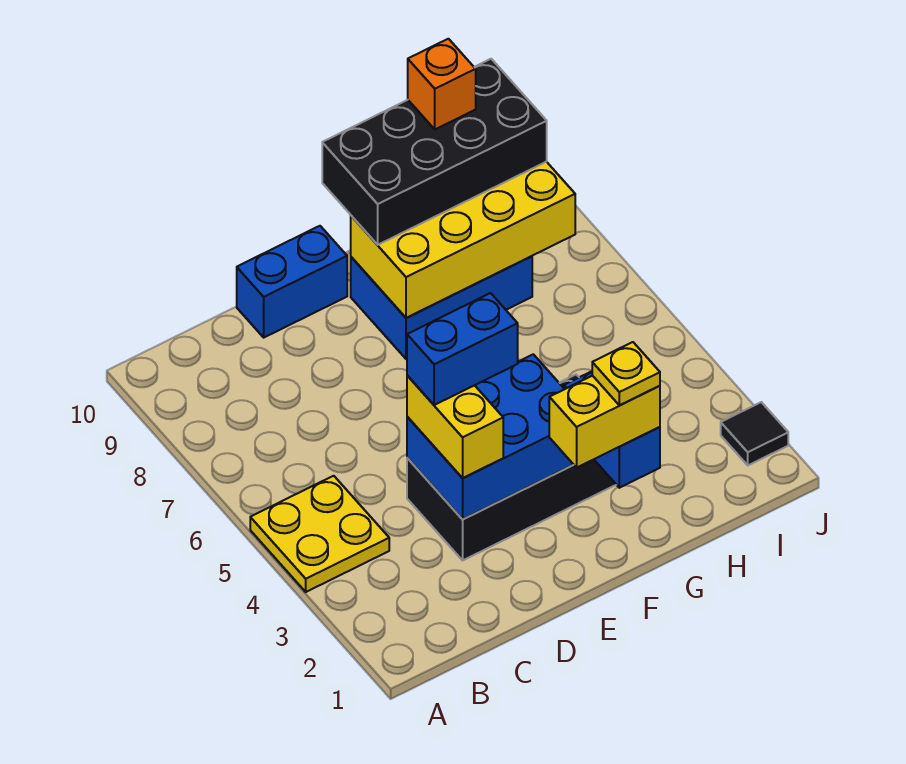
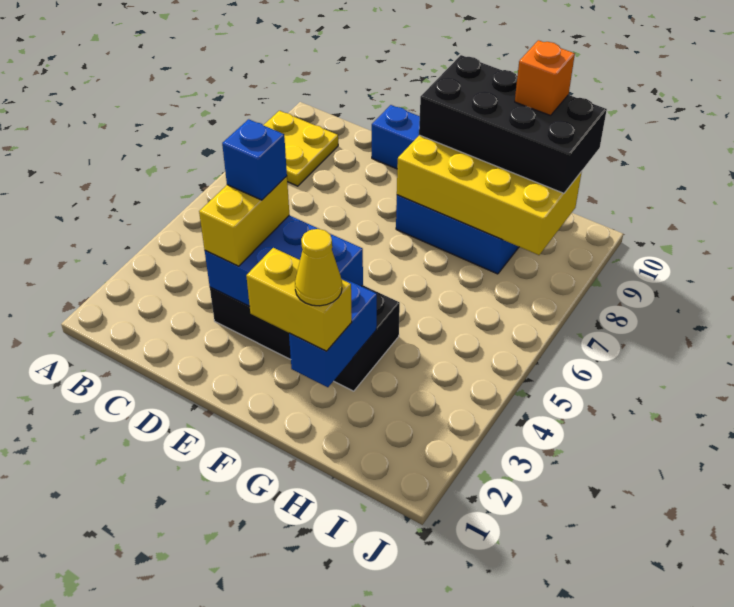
yellow 2x2 plate [250,476,389,592] -> yellow 2x2 plate moved to [264,111,338,186]
blue 1x2 brick [407,293,518,405] -> blue 1x1 brick [222,119,287,200]
yellow 1x1 plate [592,342,660,405] -> yellow 1x1 cone [295,229,342,306]
black 1x1 tile [721,402,788,465] -> none

